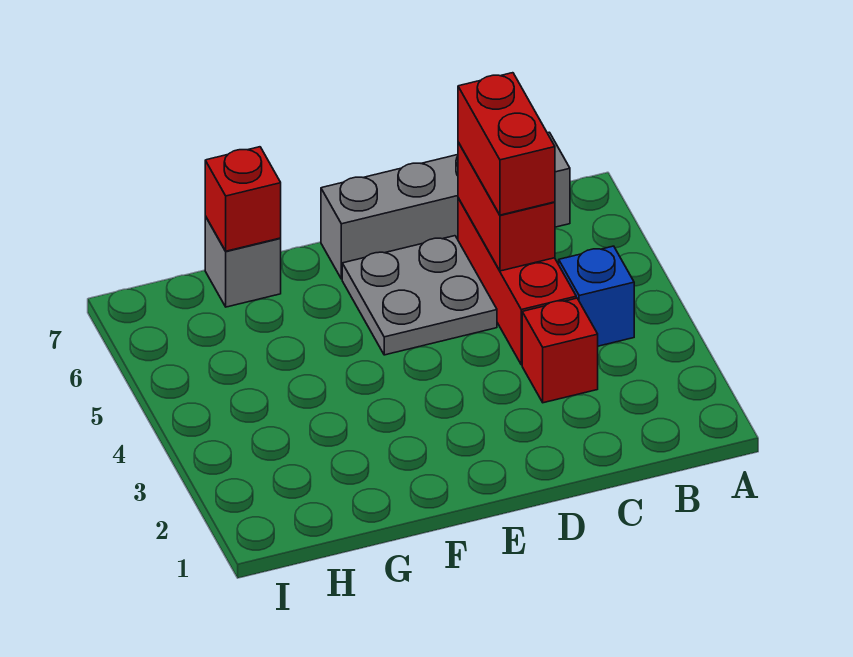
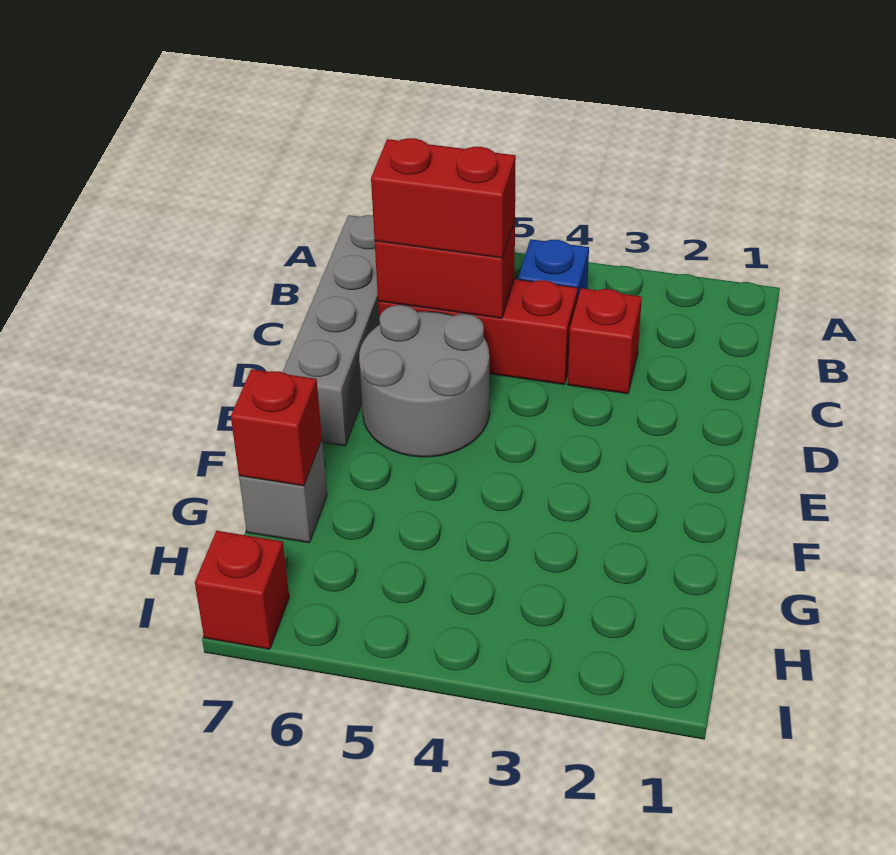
grey 2x2 plate [342,236,497,355] -> grey 2x2 round brick [359,305,490,457]
none -> red 1x1 brick [195,531,289,649]

